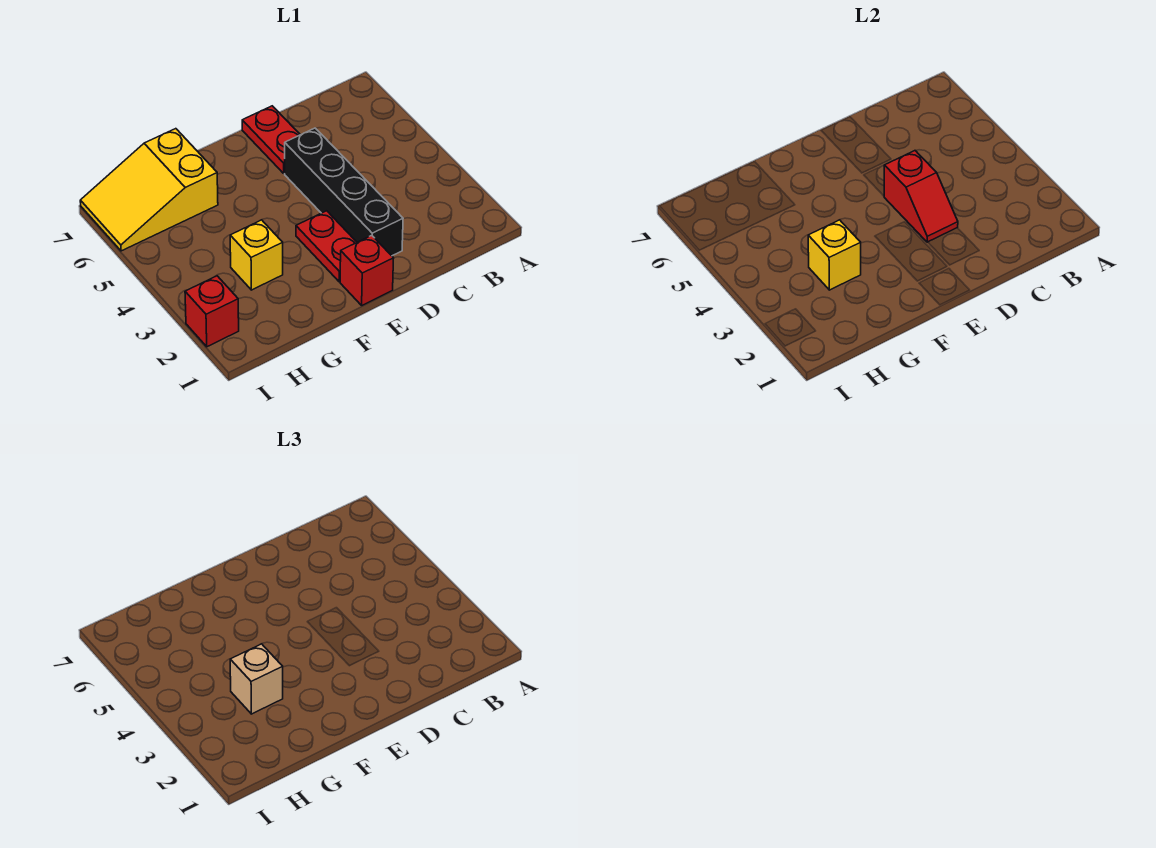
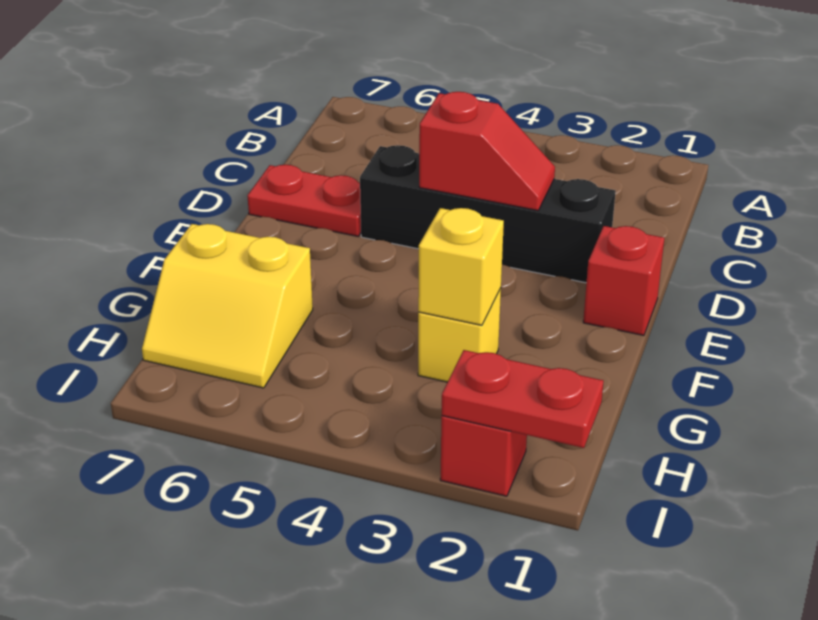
red 1x2 plate [296,211,357,282] -> red 1x2 plate moved to [442,350,604,448]
tan 1x1 brick [230,644,283,714] -> none
yellow 2x3 slope [80,129,218,251] -> yellow 2x2 slope [142,224,313,388]

